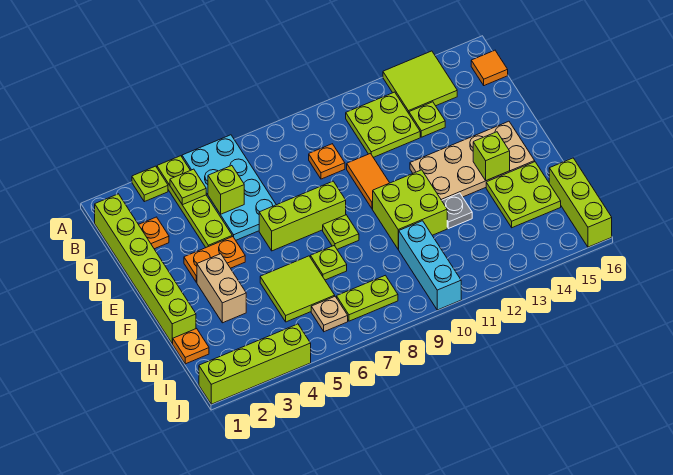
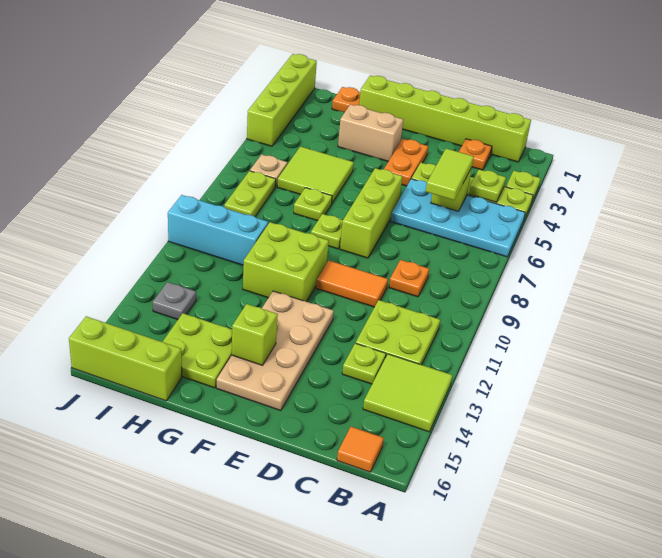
none -> lime 1x2 tile [426,149,474,200]
grey 1x1 plate [442,193,472,229] -> grey 1x1 plate moved to [153,282,196,320]

